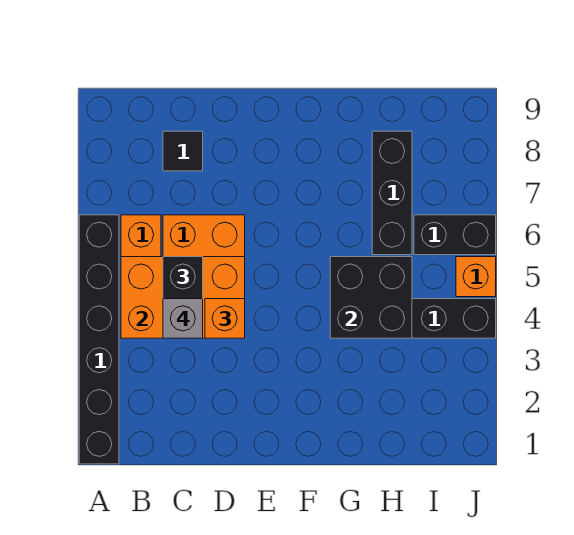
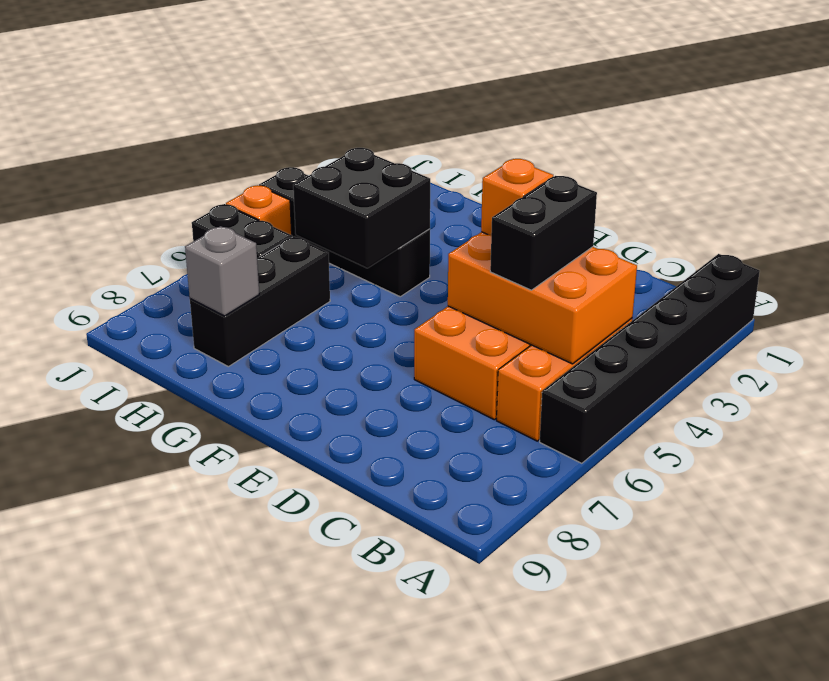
grey 1x1 brick [163,299,203,338] -> grey 1x1 brick moved to [185,226,259,316]
black 1x1 tile [163,131,203,171] -> none

